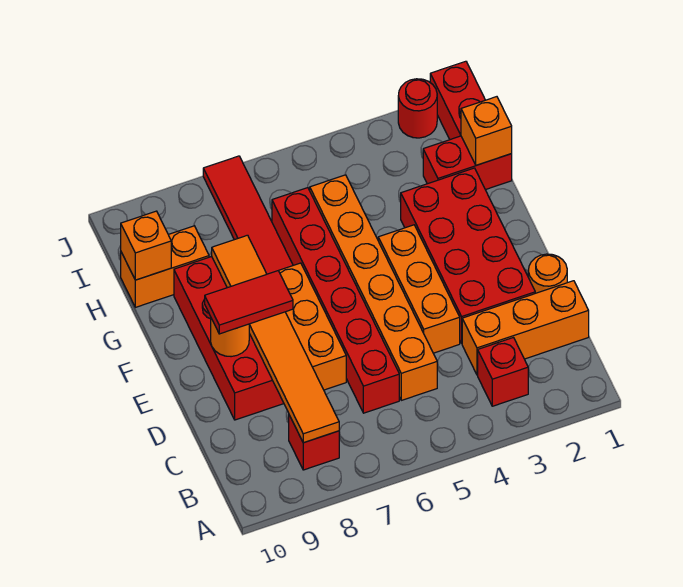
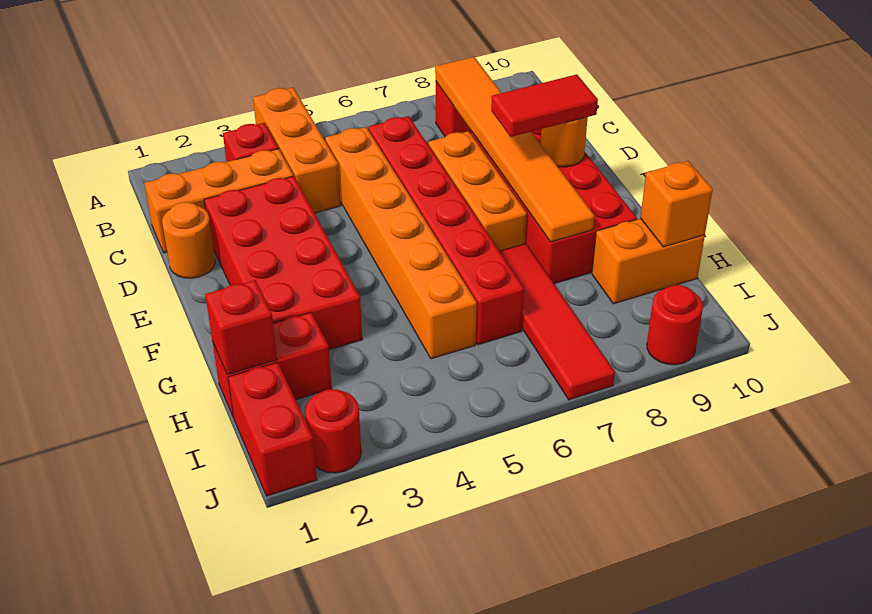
orange 1x3 brick [378,225,460,353] -> orange 1x3 brick moved to [253,88,341,213]
orange 1x1 brick [461,97,512,165] -> red 1x1 brick [205,280,277,374]
none -> red 1x1 round brick [647,285,703,365]

